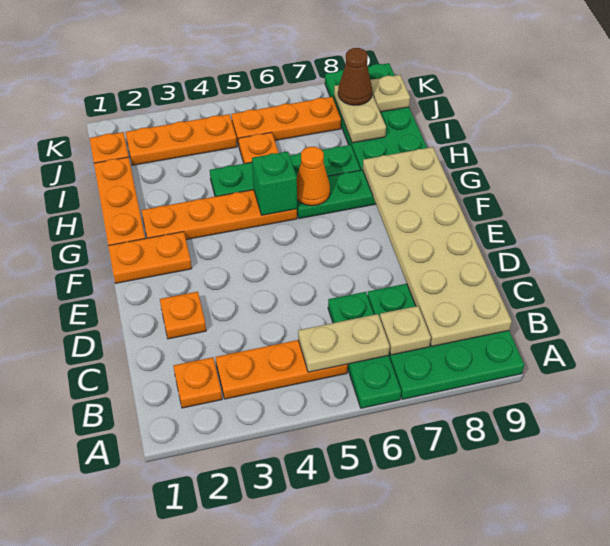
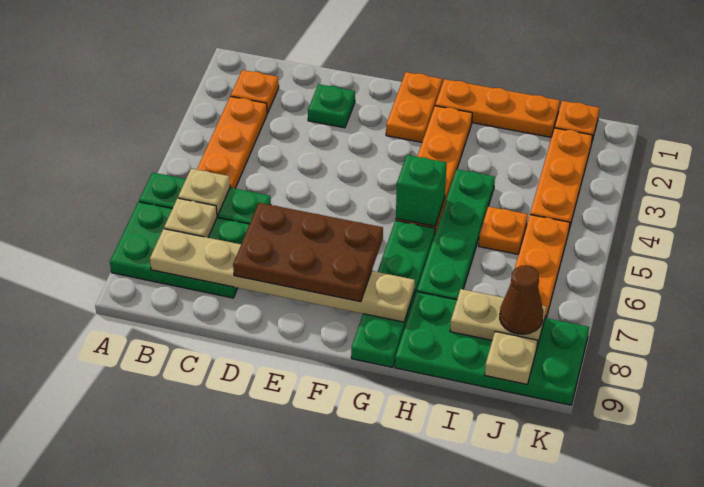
green 3x3 plate [367,284,524,400] -> green 2x3 plate [110,202,250,298]
tan 1x2 plate [298,314,390,372] -> tan 1x1 plate [178,169,230,216]
tan 2x6 plate [363,147,512,346] -> tan 1x6 plate [150,229,415,322]
orange 1x1 plate [160,292,206,339] -> green 1x1 plate [308,84,355,128]
none -> brown 2x3 plate [233,203,383,302]
orange 1x1 cone [297,147,330,206] -> none

